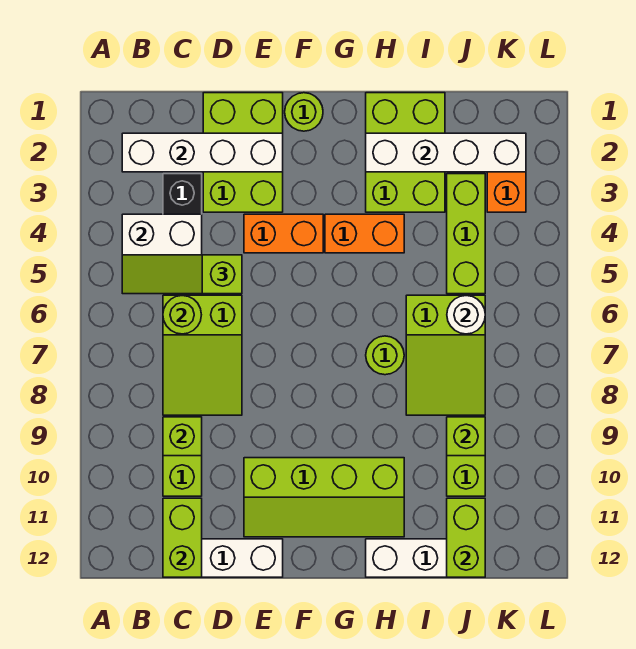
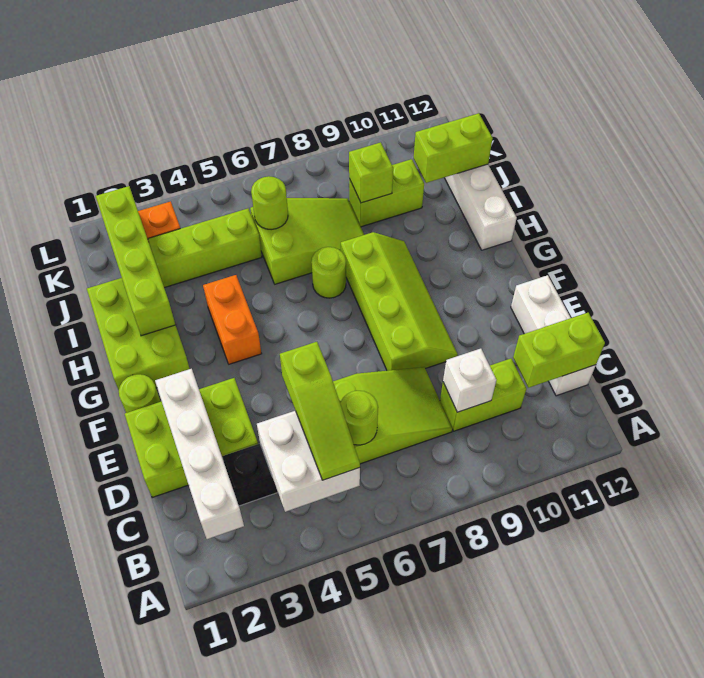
lime 1x1 brick [163,417,202,456] -> white 1x1 brick [443,349,496,412]
orange 1x2 brick [244,214,323,253] -> none
lime 2x4 slope [244,458,404,537] -> lime 2x4 slope moved to [341,232,458,371]
lime 2x3 brick [366,93,445,212] -> lime 2x3 brick turned to [87,278,190,390]
white 1x4 brick [366,133,526,172] -> lime 1x4 brick [96,186,175,336]
white 1x1 round brick [447,295,485,334] -> lime 1x1 round brick [251,176,288,230]

